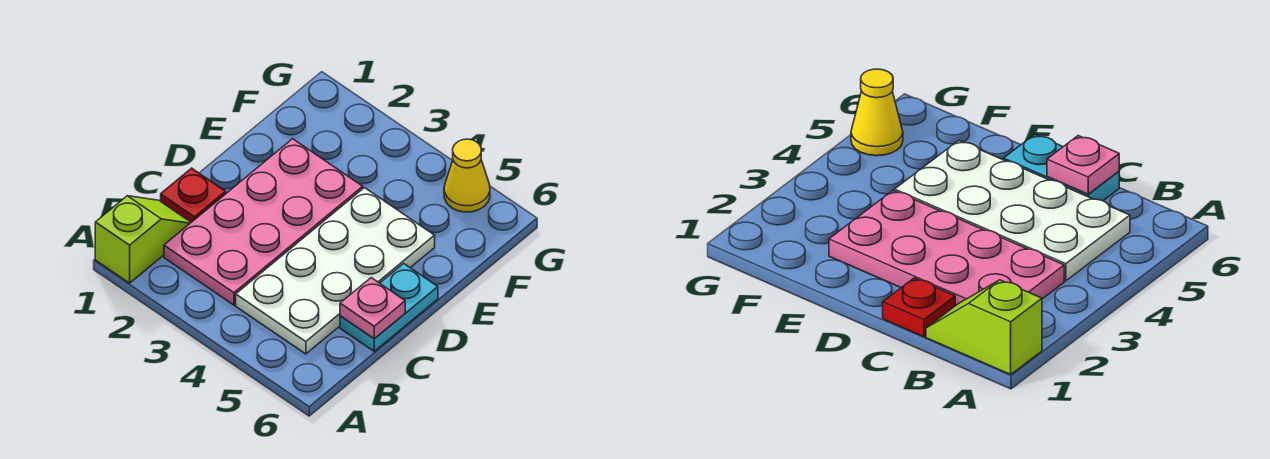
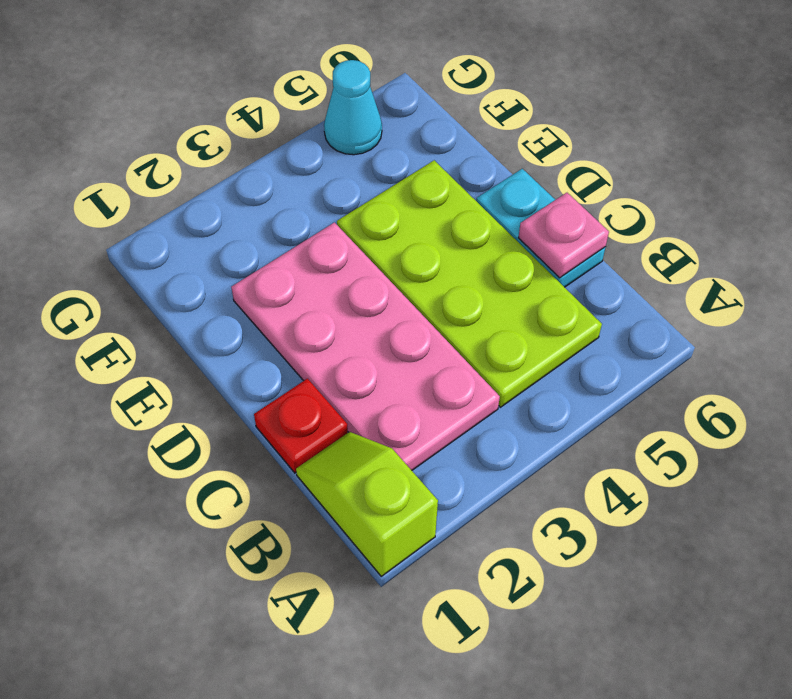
white 2x4 plate [236,188,435,354] -> lime 2x4 plate [337,160,602,407]
yellow 1x1 cone [444,139,490,212] -> cyan 1x1 cone [324,60,382,155]

